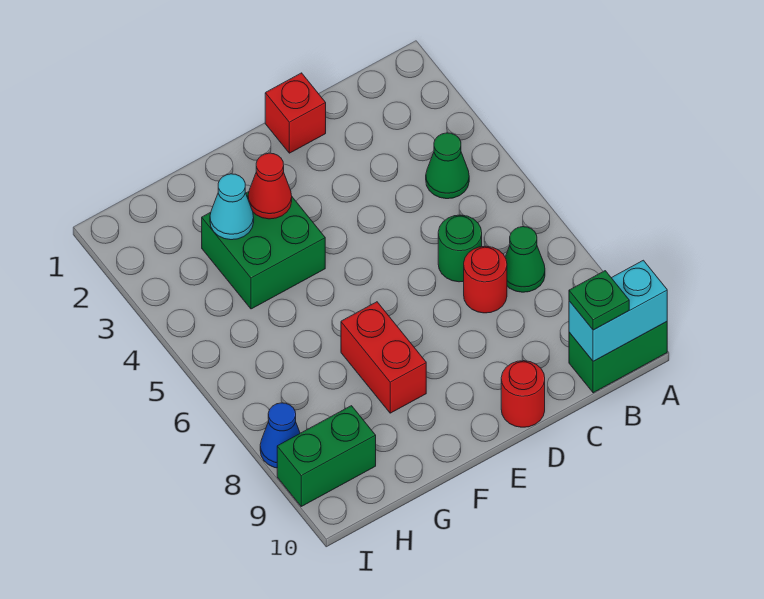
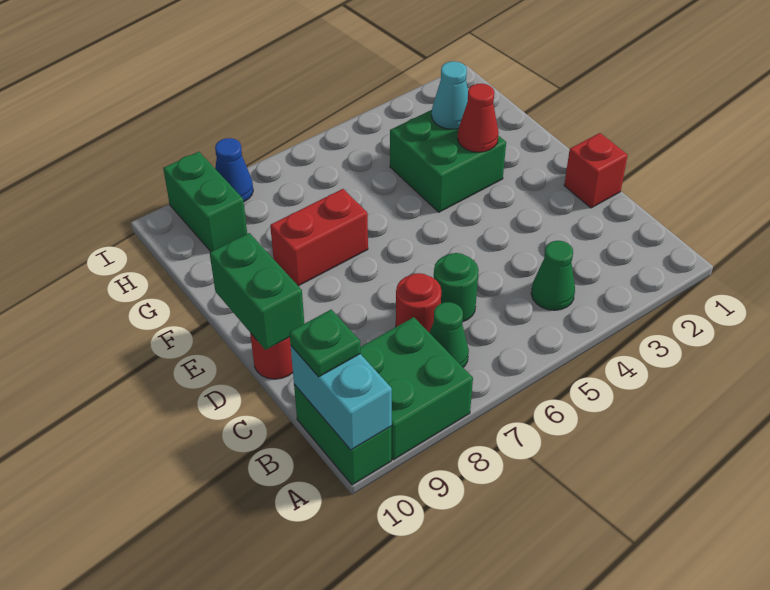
none -> green 2x2 brick [360,317,473,460]
none -> green 1x2 brick [210,233,304,350]

